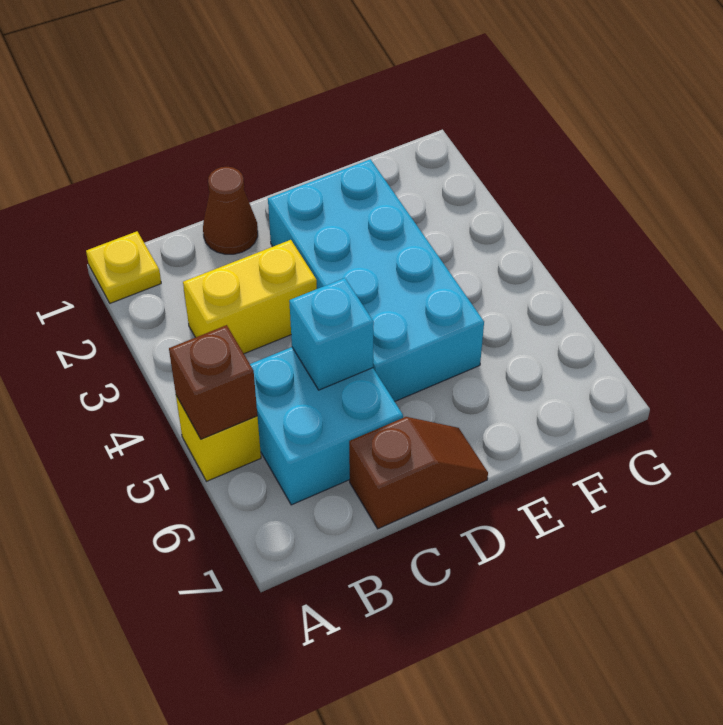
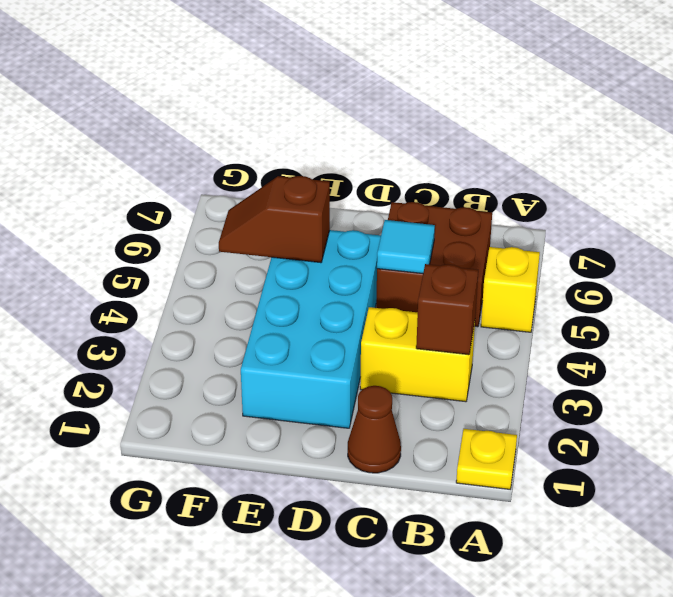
brown 1x1 brick [169,325,257,439] -> brown 1x1 brick moved to [416,264,478,355]
cyan 2x2 brick [250,347,403,505] -> brown 2x2 brick [376,202,492,327]
cyan 1x1 brick [289,278,374,390] -> cyan 1x1 tile [377,220,435,273]
brown 1x2 slope [349,417,488,529] -> brown 1x2 slope moved to [219,176,330,263]

